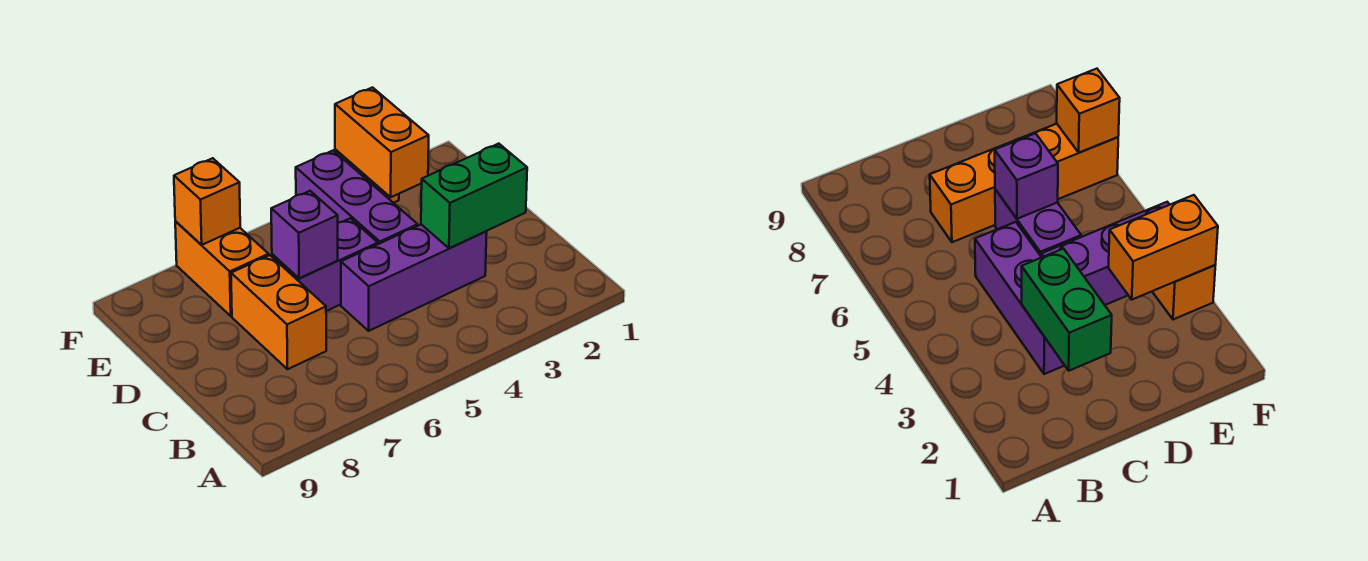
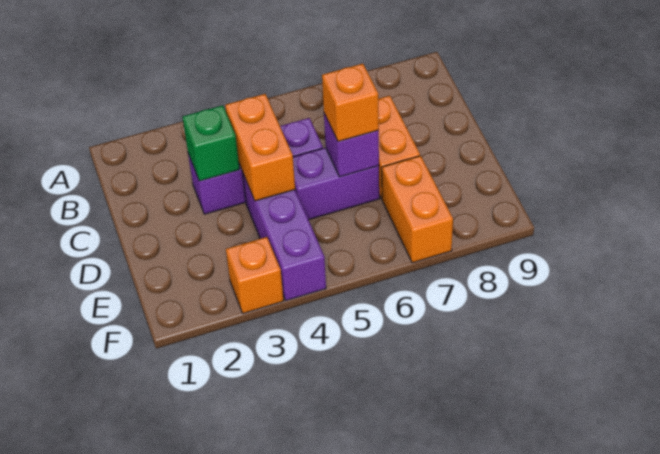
green 1x2 brick [421,144,527,248] -> green 1x1 brick [183,105,240,181]
orange 1x2 brick [335,87,429,197] -> orange 1x2 brick moved to [225,94,295,201]
orange 1x1 brick [174,158,240,245] -> orange 1x1 brick moved to [322,64,379,142]

